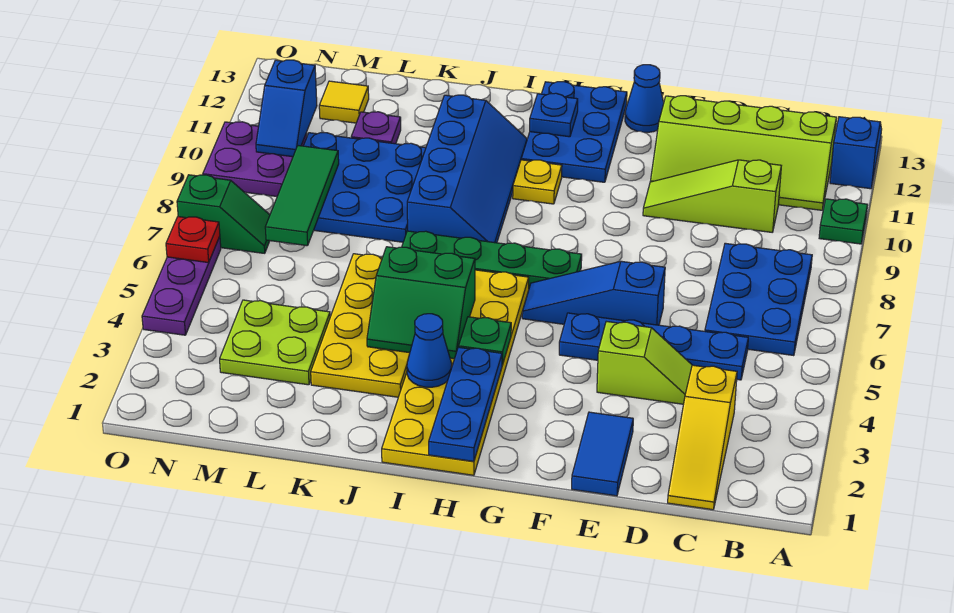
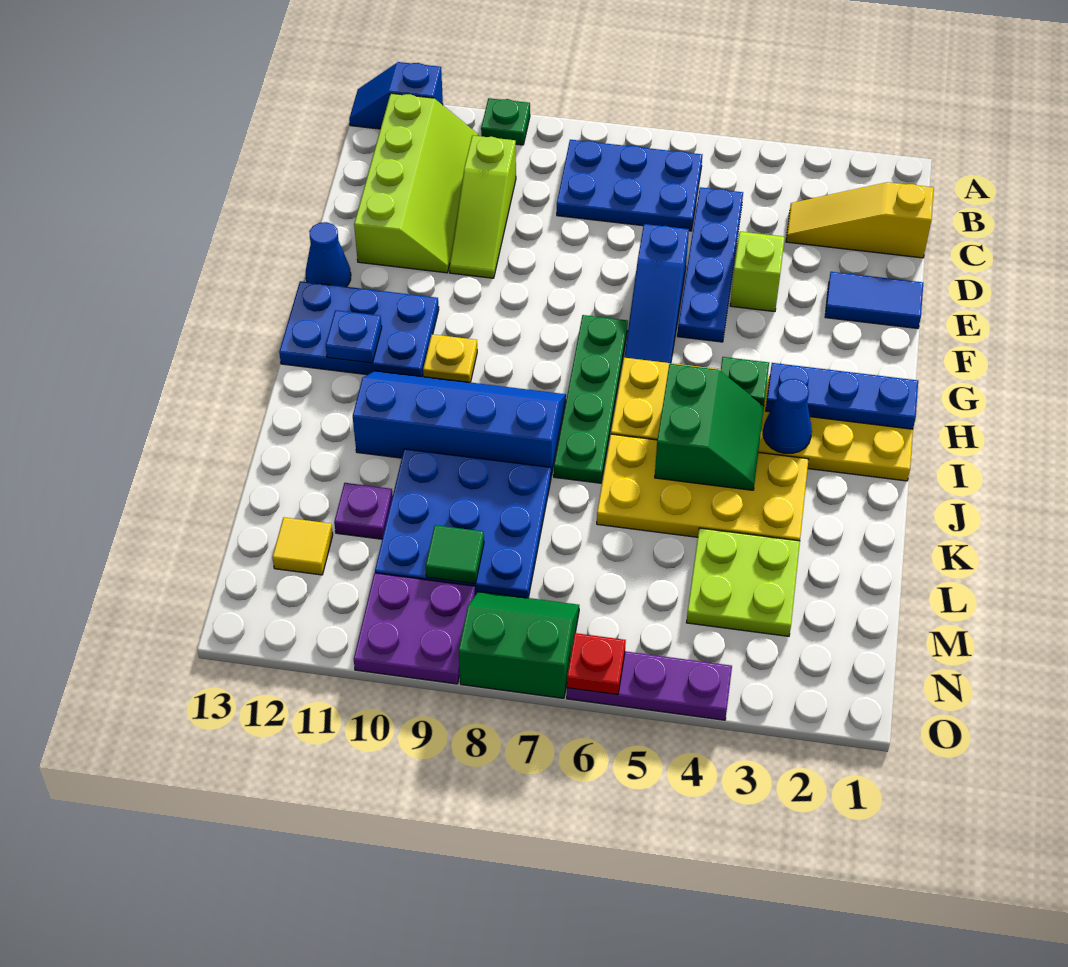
yellow 1x3 slope [668,365,737,510] -> yellow 1x3 slope turned to [786,182,934,258]
green 1x3 tile [265,146,339,246] -> green 1x1 tile [426,525,484,584]
green 1x2 slope [177,175,270,253] -> green 2x2 slope [459,591,579,698]
blue 1x2 slope [256,60,317,157] -> none

